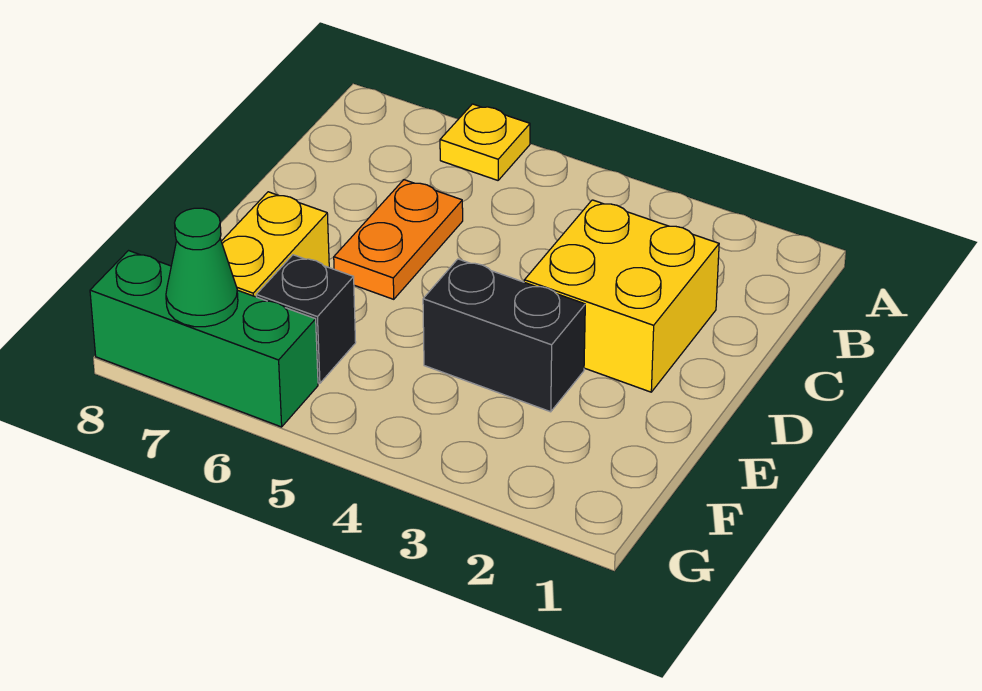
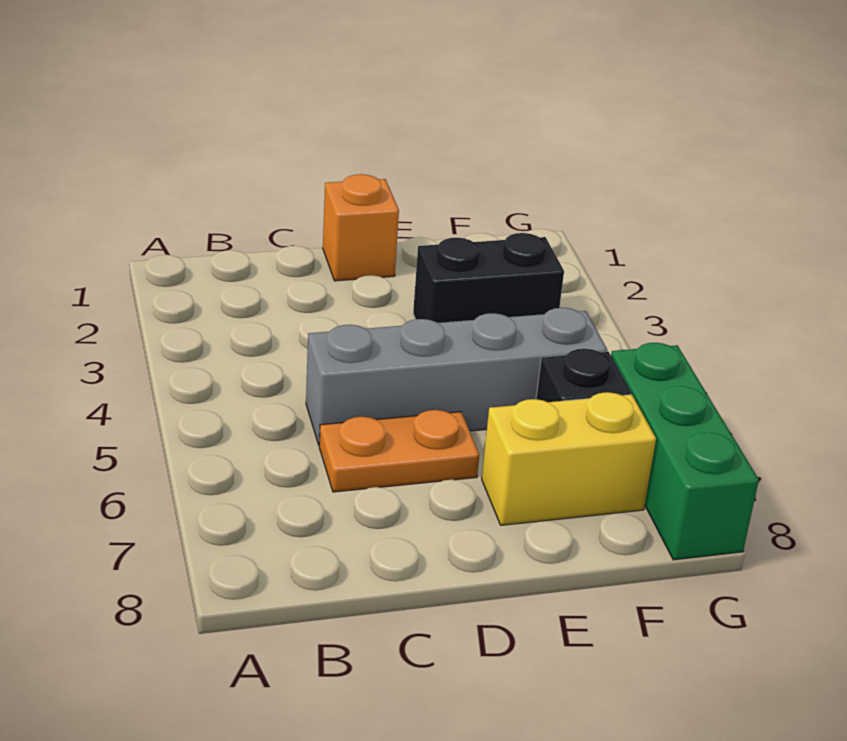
yellow 1x1 plate [440,104,530,180] -> none
yellow 2x2 brick [524,200,719,392] -> none
none -> grey 1x4 brick [306,308,607,445]
none -> orange 1x1 brick [323,174,399,281]
black 1x2 brick [423,259,585,412] -> black 1x2 brick turned to [413,233,564,323]
green 1x1 cone [166,208,238,327] -> none

